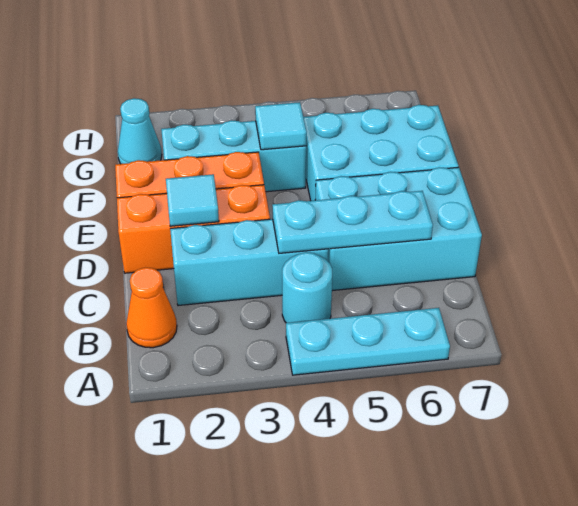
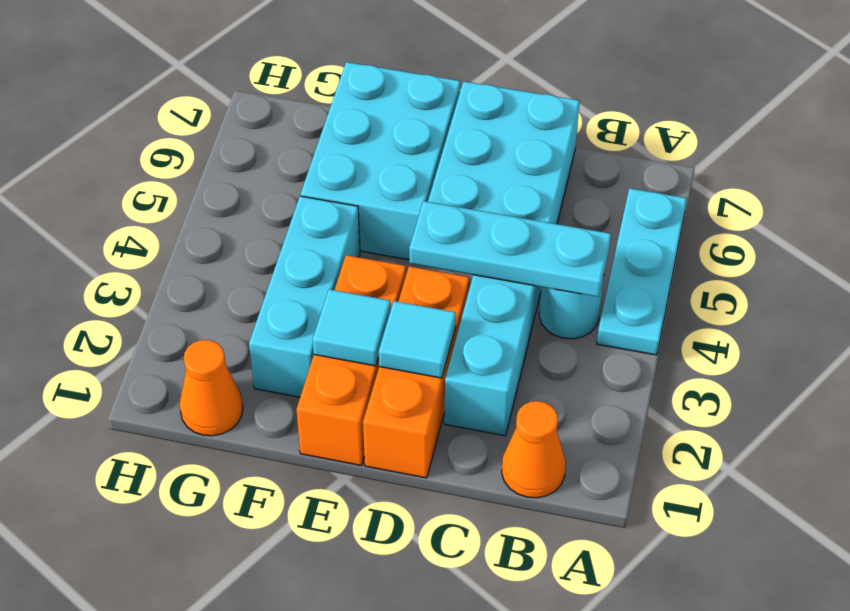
cyan 1x3 plate [272,191,433,253] -> cyan 1x3 plate turned to [409,201,611,297]
cyan 1x1 tile [255,102,306,150] -> cyan 1x1 tile moved to [313,289,391,366]
cyan 1x1 cone [118,98,162,164] -> orange 1x1 cone [180,340,243,436]

